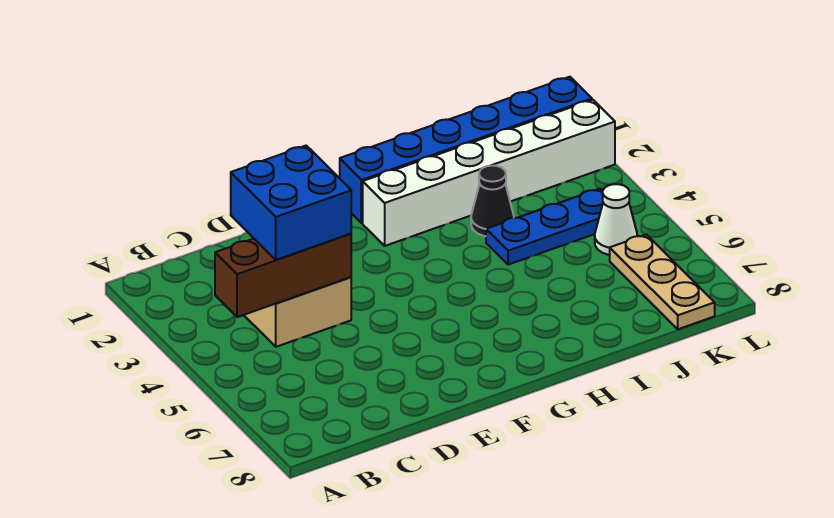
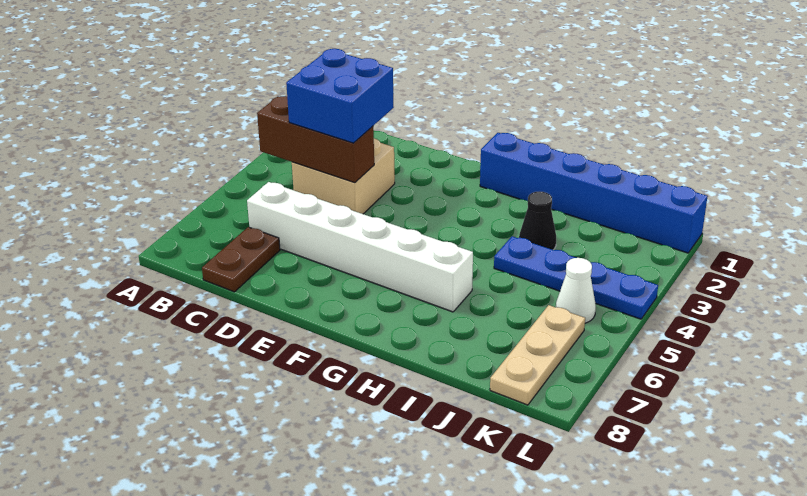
none -> brown 1x2 plate [202,227,280,292]
white 1x6 brick [363,100,615,246] -> white 1x6 brick moved to [247,182,473,312]
blue 1x3 plate [486,188,603,265] -> blue 1x4 plate [494,236,658,319]

